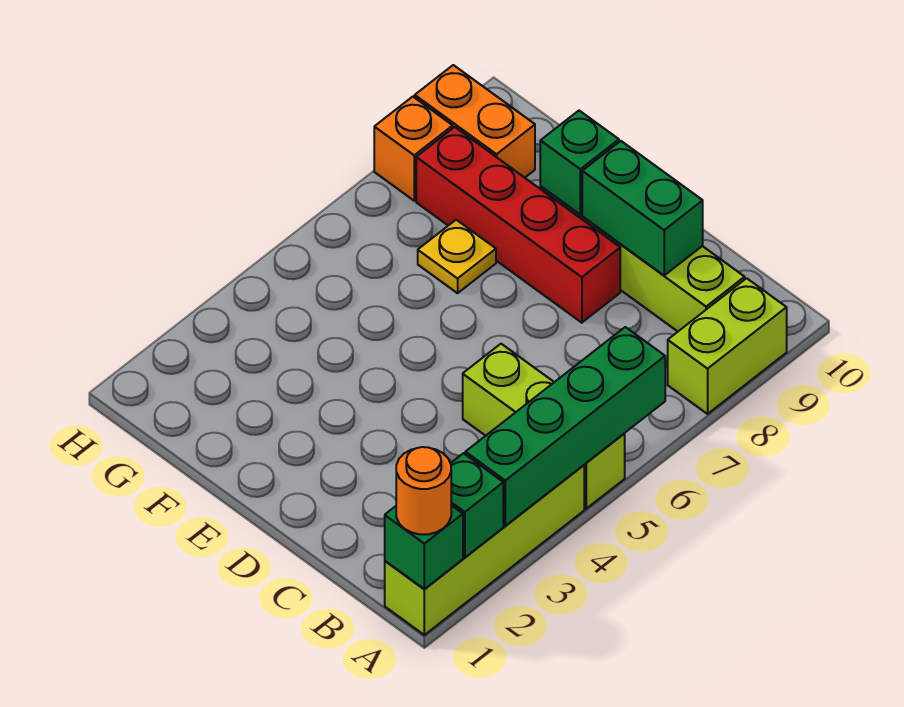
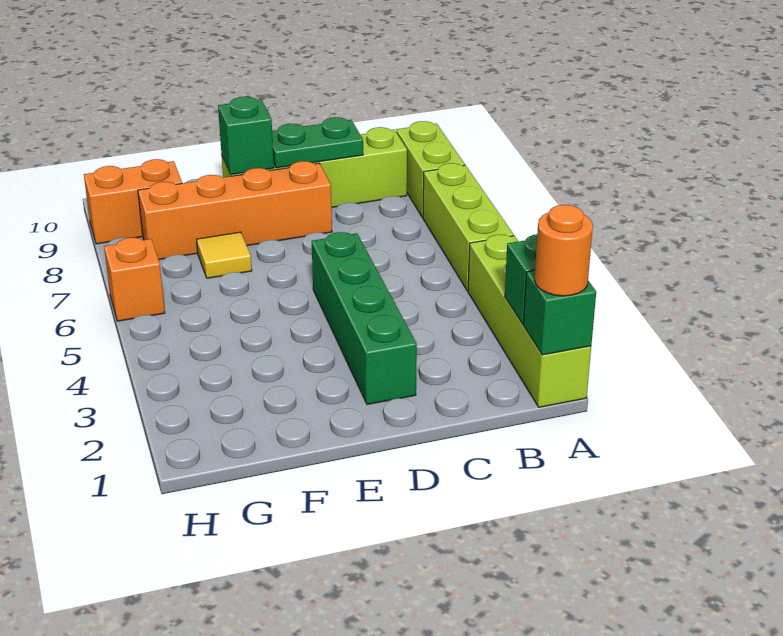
green 1x4 brick [465,327,665,526] -> green 1x4 brick moved to [312,232,417,404]
lime 1x3 brick [463,344,625,509] -> lime 1x3 brick turned to [423,163,514,291]
green 1x2 brick [582,141,703,275] -> green 1x2 plate [272,117,363,168]
red 1x4 brick [416,127,620,323] -> orange 1x4 brick [138,161,332,260]
yellow 1x1 plate [418,220,496,293] -> yellow 1x1 tile [197,232,252,278]
orange 1x1 brick [374,97,453,201] -> orange 1x1 brick moved to [104,238,165,321]

